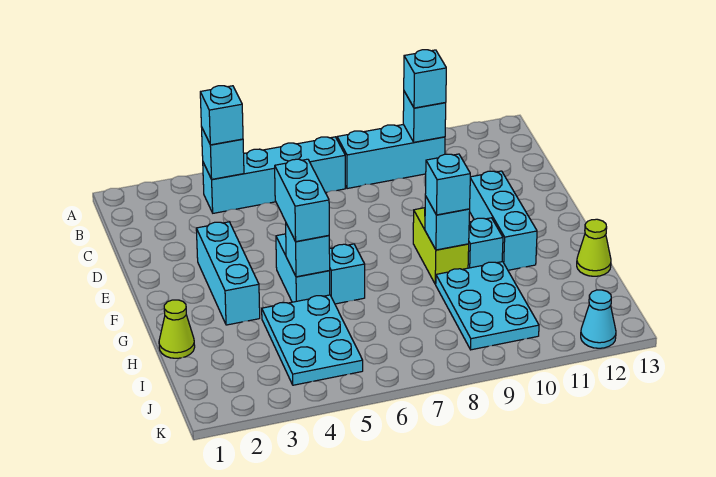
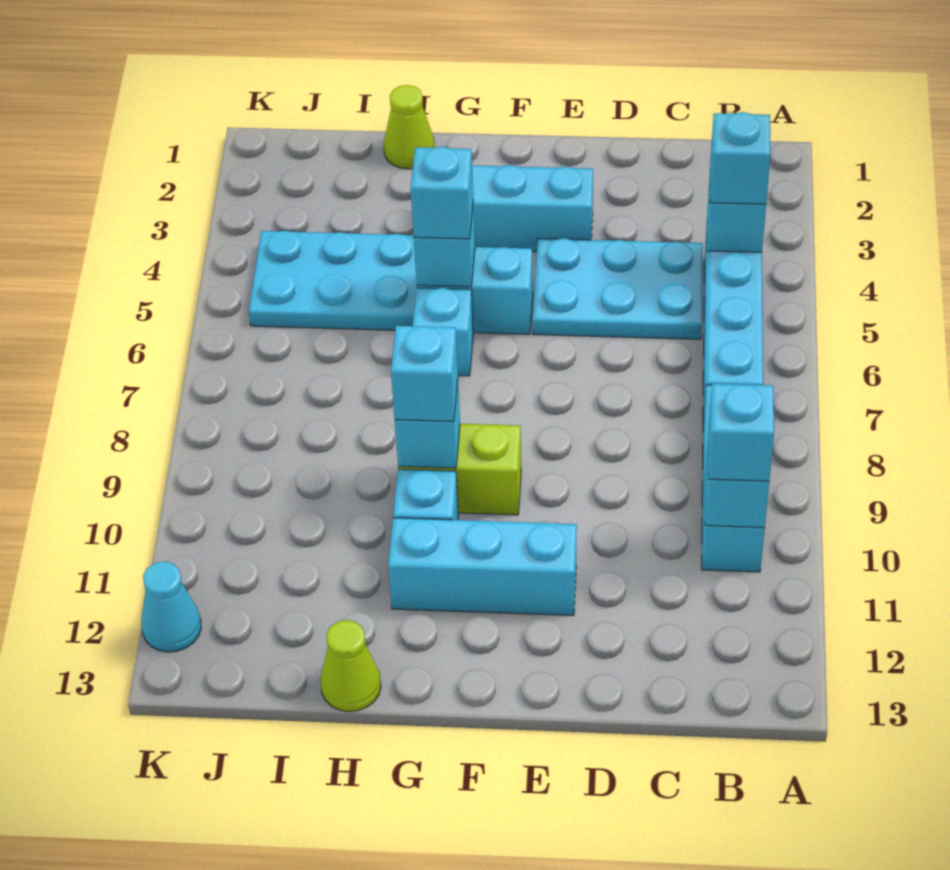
cyan 1x2 brick [275,159,329,242] -> cyan 1x1 brick [411,147,473,239]
cyan 2x3 plate [436,262,539,350] -> cyan 2x3 plate moved to [533,238,703,339]

